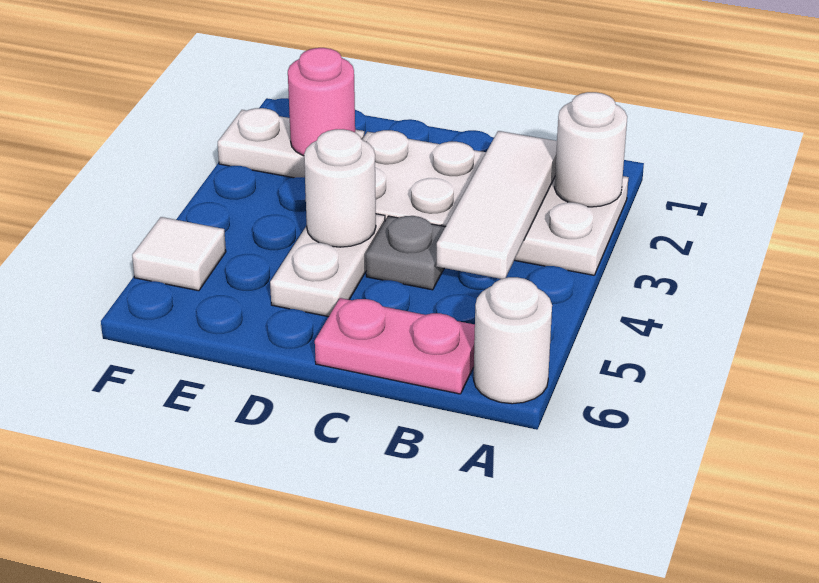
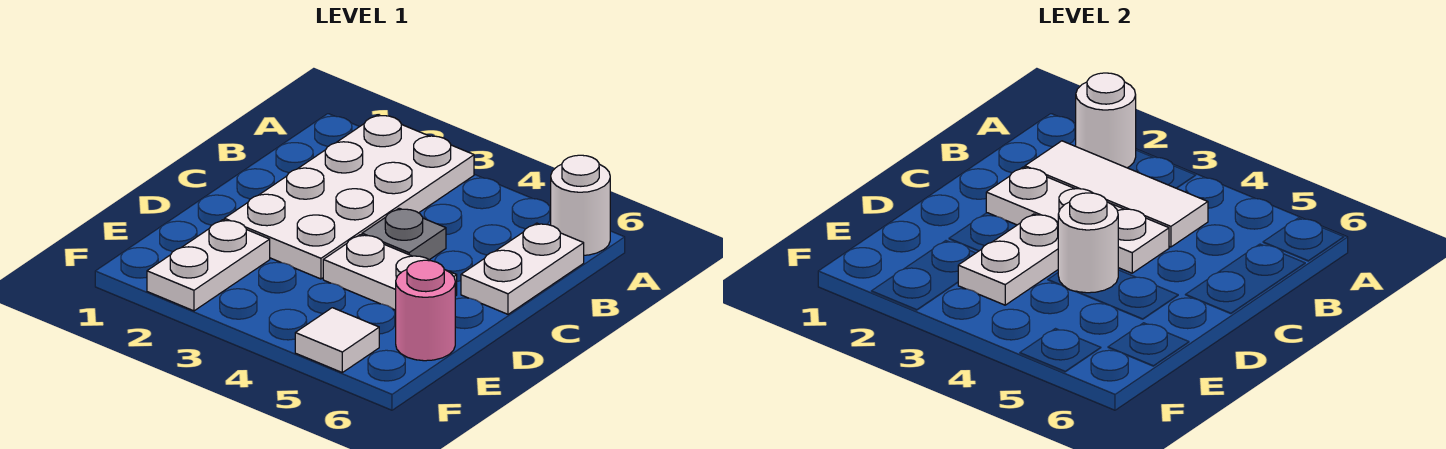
pink 1x2 plate [315,298,475,394] -> white 1x2 plate [461,223,584,314]
none -> white 1x3 plate [986,167,1169,273]
none -> white 1x2 plate [958,214,1058,305]
pink 1x1 round brick [288,48,355,156] -> pink 1x1 round brick moved to [396,260,455,361]

